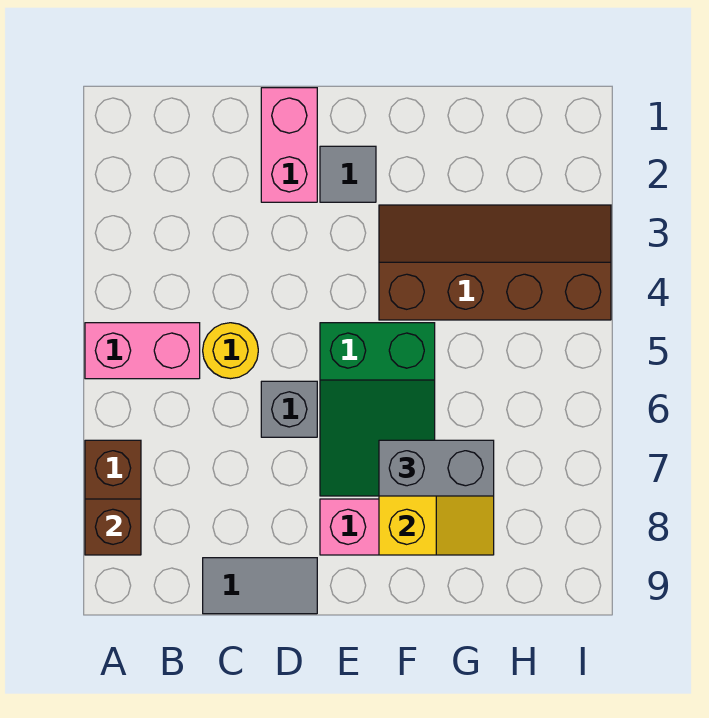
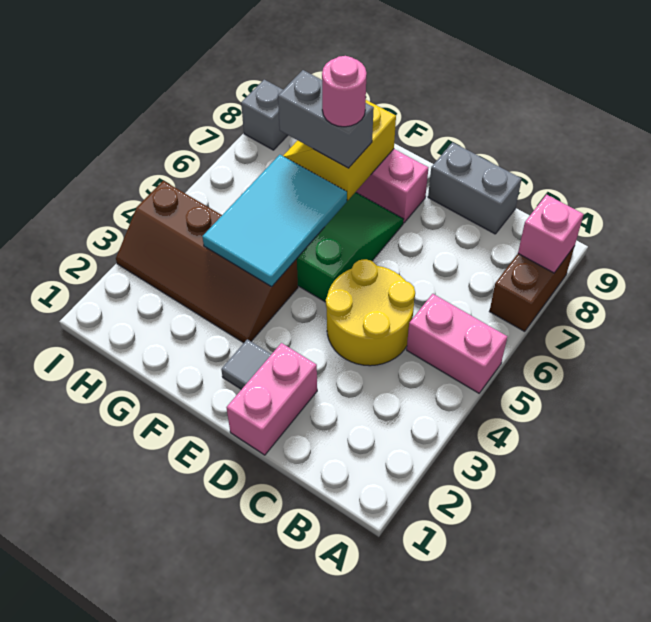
brown 1x1 brick [85,499,141,555] -> pink 1x1 brick [518,195,584,273]
yellow 1x1 round brick [203,323,258,379] -> yellow 2x2 round brick [326,259,415,366]
grey 1x2 tile [203,558,317,614] -> grey 1x2 brick [428,142,522,234]
grey 1x1 brick [261,381,317,437] -> grey 1x1 brick moved to [241,80,288,150]
none -> cyan 2x3 tile [202,155,347,287]
none -> pink 1x1 round brick [322,56,367,127]

